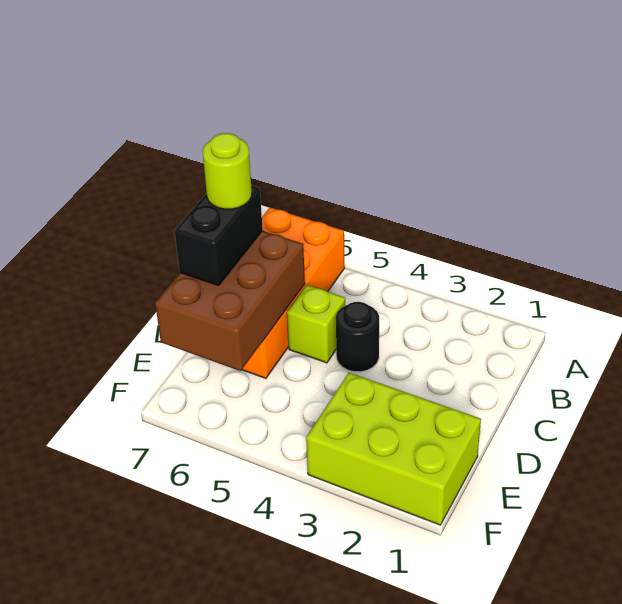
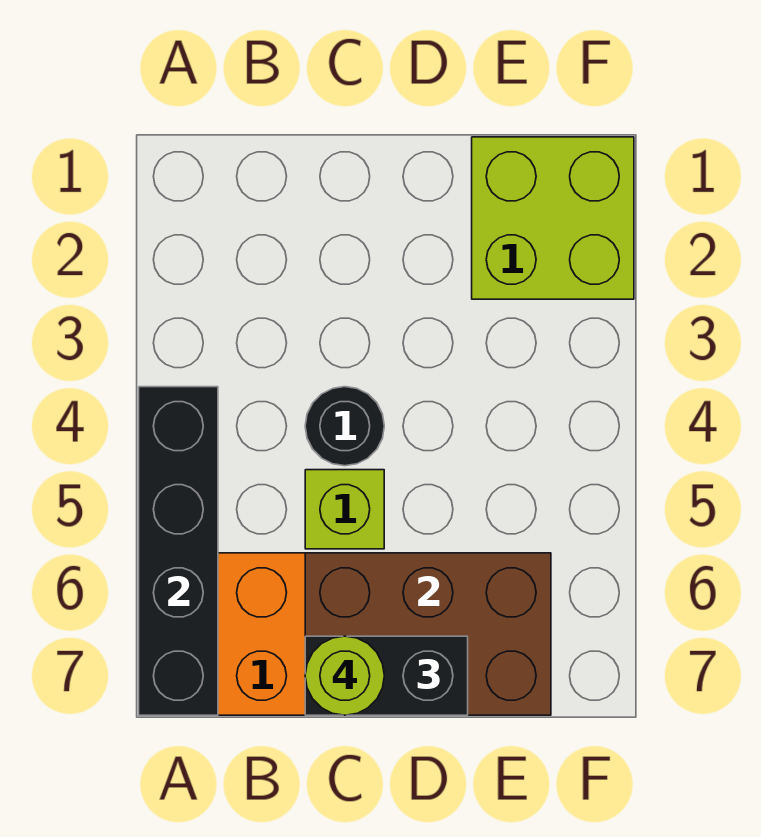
none -> black 1x4 brick [139,387,218,715]
lime 2x3 brick [306,373,481,525] -> lime 2x2 brick [472,137,634,299]

